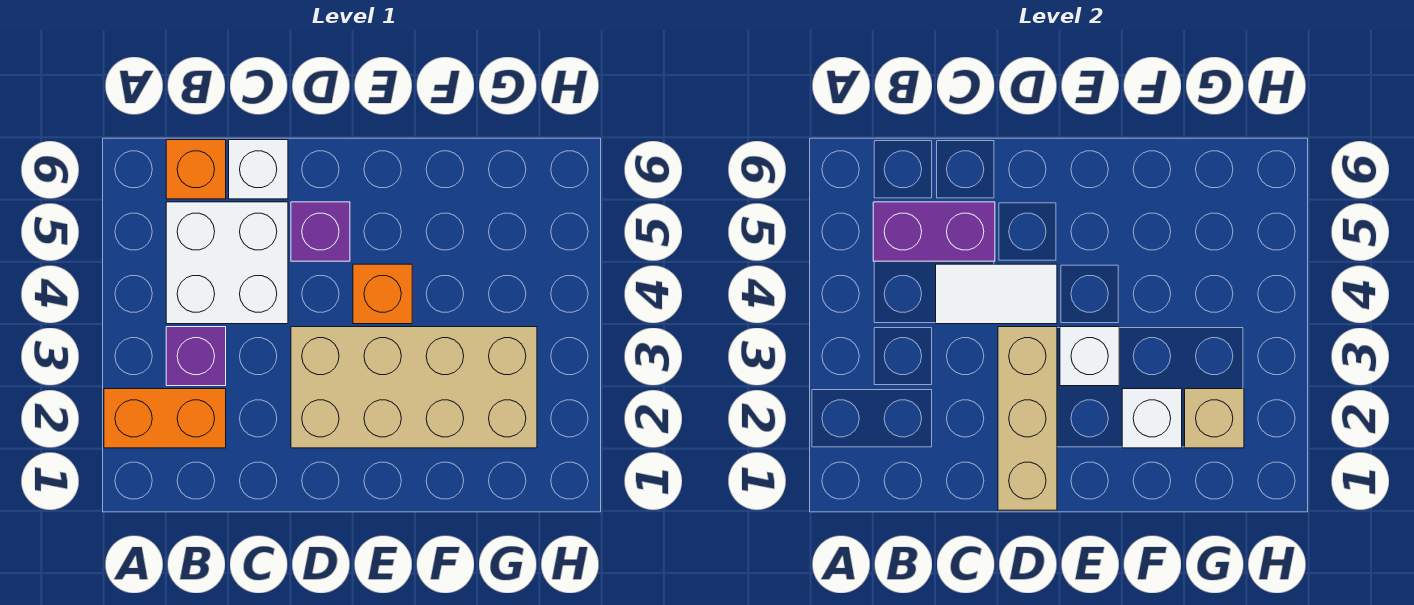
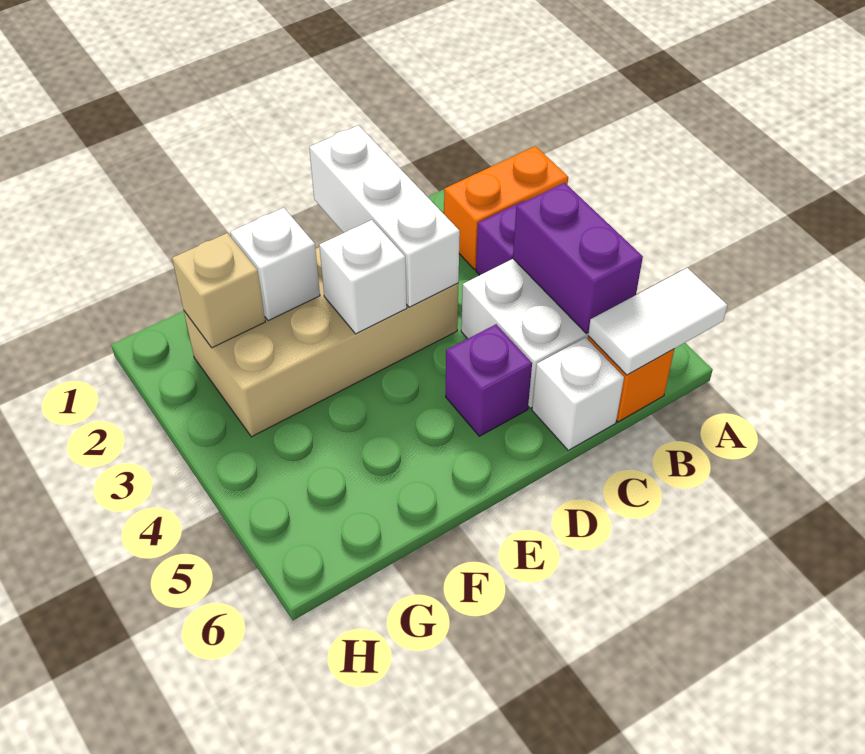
purple 1x2 brick [873,202,995,261] -> purple 1x2 brick turned to [513,183,643,334]
white 1x2 tile [936,264,1057,324] -> white 1x2 tile moved to [588,268,727,375]
tan 1x3 brick [998,327,1057,510] -> white 1x3 brick [309,125,460,307]
orange 1x1 brick [353,264,412,324] -> none

